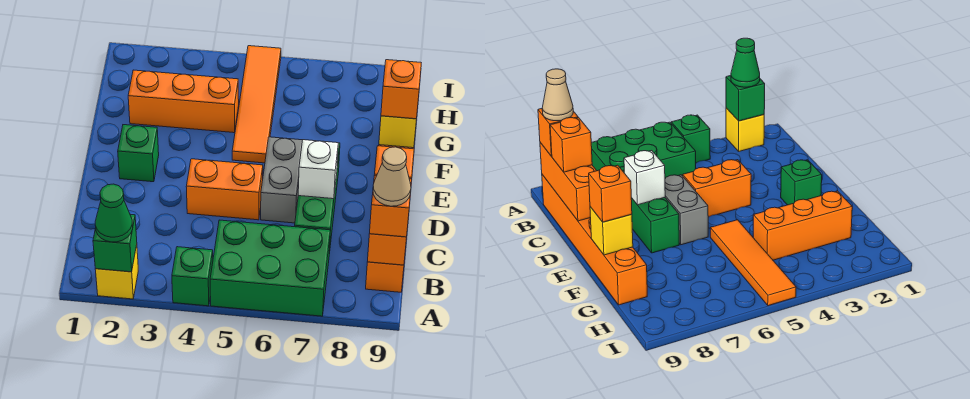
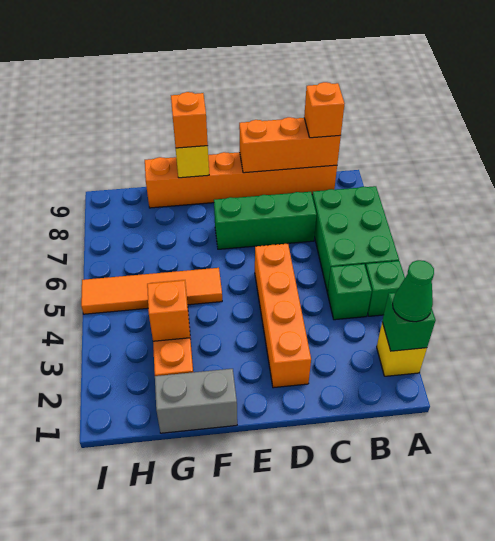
tan 1x1 cone [373,147,411,206] -> none
orange 1x1 brick [374,146,414,179] -> orange 1x1 brick moved to [147,280,190,341]
orange 1x2 brick [186,159,263,220] -> orange 1x4 brick [255,243,311,388]
grey 1x2 brick [261,137,302,223] -> grey 1x2 brick moved to [155,369,237,433]
white 1x1 brick [298,140,338,199] -> none
green 1x1 brick [118,125,159,182] -> green 1x1 brick moved to [328,264,372,320]

